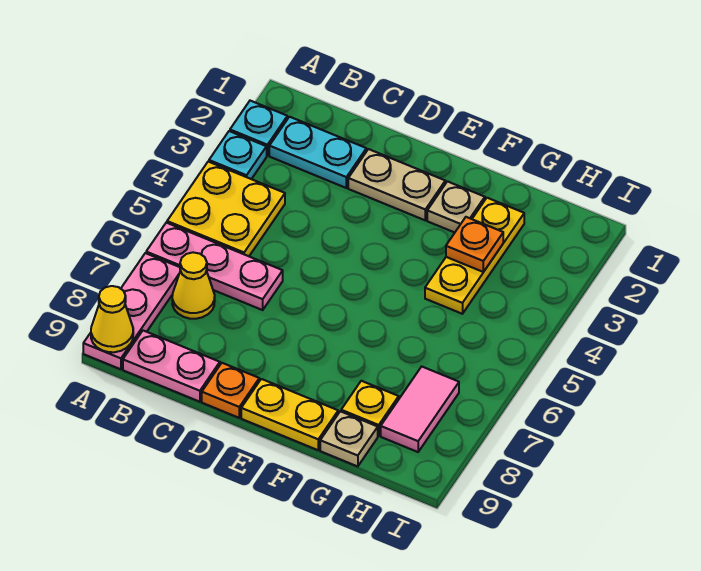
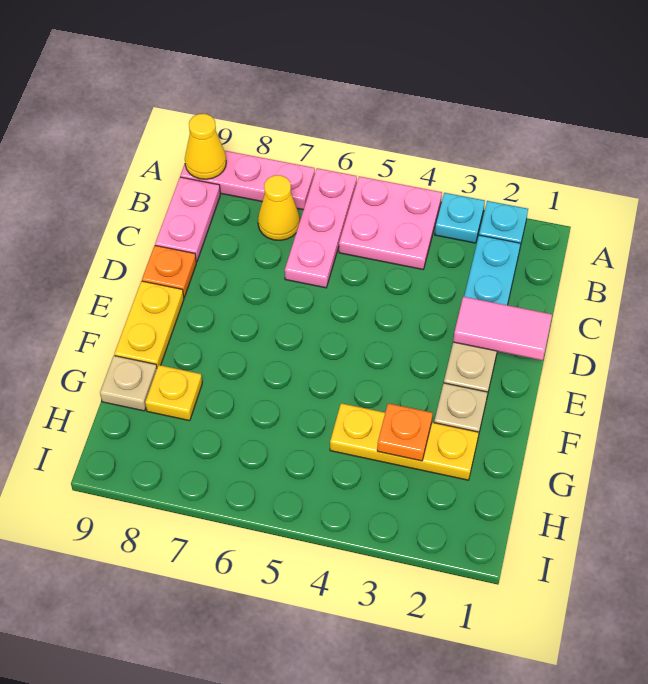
yellow 2x2 plate [167,162,285,256] -> pink 2x2 plate [339,176,442,269]
pink 1x2 tile [381,367,459,452] -> pink 1x2 tile moved to [453,297,552,360]

